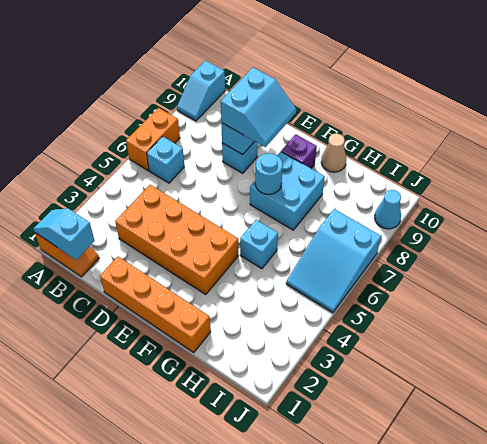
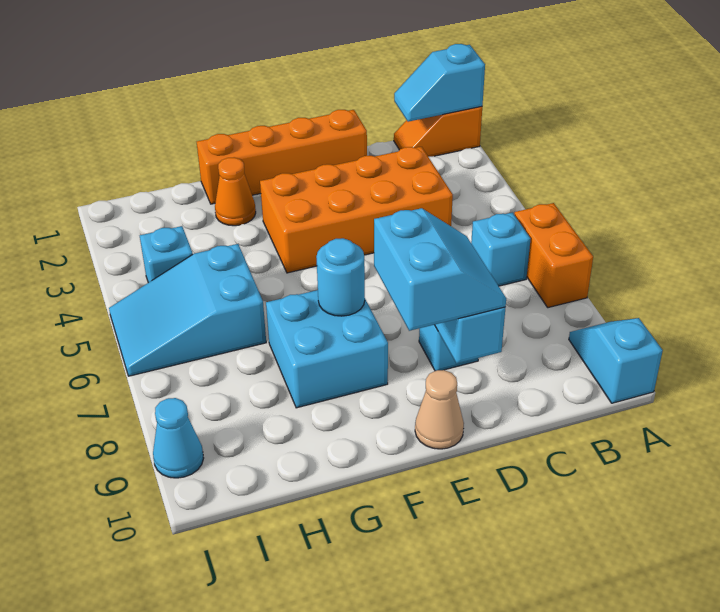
cyan 1x2 slope [34,208,95,260] -> cyan 1x2 slope turned to [394,44,485,122]
cyan 2x2 slope [221,68,296,147] -> cyan 2x2 slope turned to [374,208,506,331]
purple 1x1 brick [281,134,317,169] -> none
none -> orange 1x1 cone [215,157,256,226]
cyan 1x1 brick [240,220,278,269] -> cyan 1x1 brick moved to [140,226,193,283]
tan 1x1 cone [321,134,346,172] -> tan 1x1 cone moved to [415,370,464,449]
cyan 2x3 slope [286,209,381,313] -> cyan 2x3 slope turned to [109,244,266,376]

